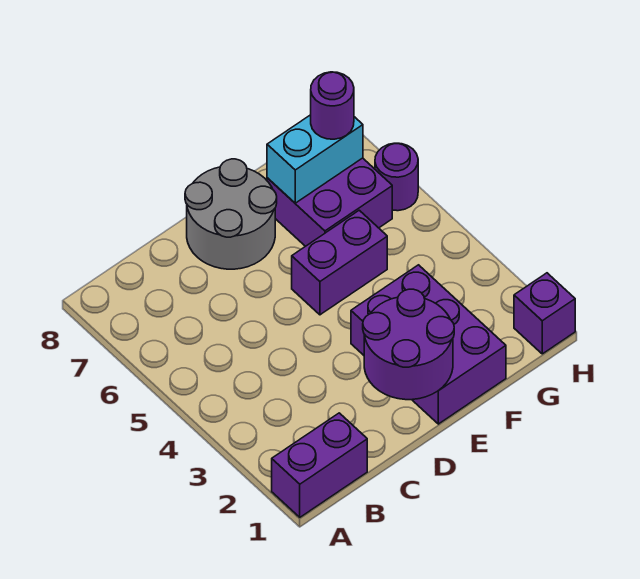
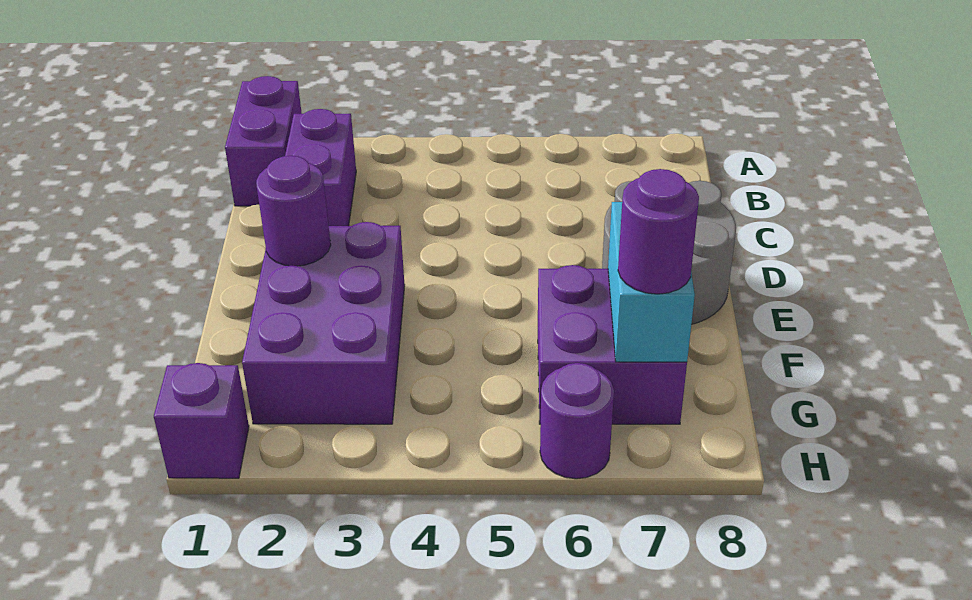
purple 2x2 round brick [363,289,454,400] -> purple 1x1 round brick [256,156,331,266]
purple 2x3 brick [351,265,506,424] -> purple 2x3 brick turned to [242,222,405,424]
purple 1x2 brick [292,210,387,315] -> purple 1x2 brick moved to [285,109,356,226]

